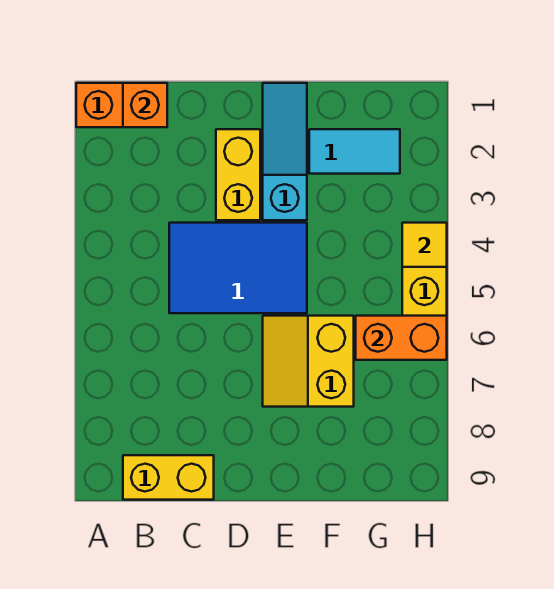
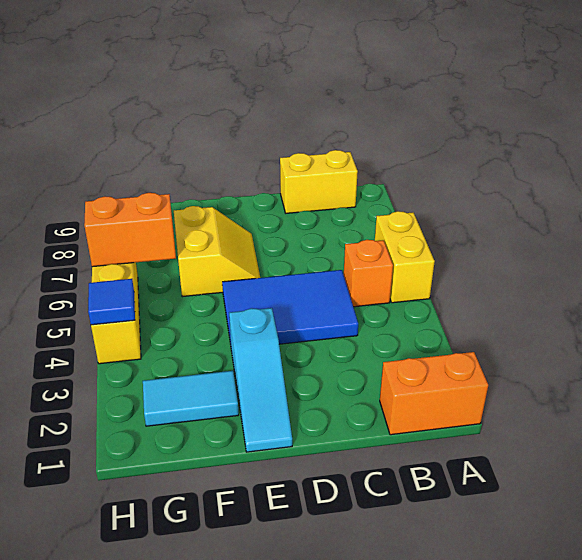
orange 1x1 brick [123,83,167,127] -> orange 1x1 brick moved to [344,240,393,307]
yellow 1x2 brick [216,129,260,220] -> yellow 1x2 brick moved to [375,211,435,303]
yellow 1x1 tile [402,223,447,267] -> blue 1x1 tile [88,279,135,325]

